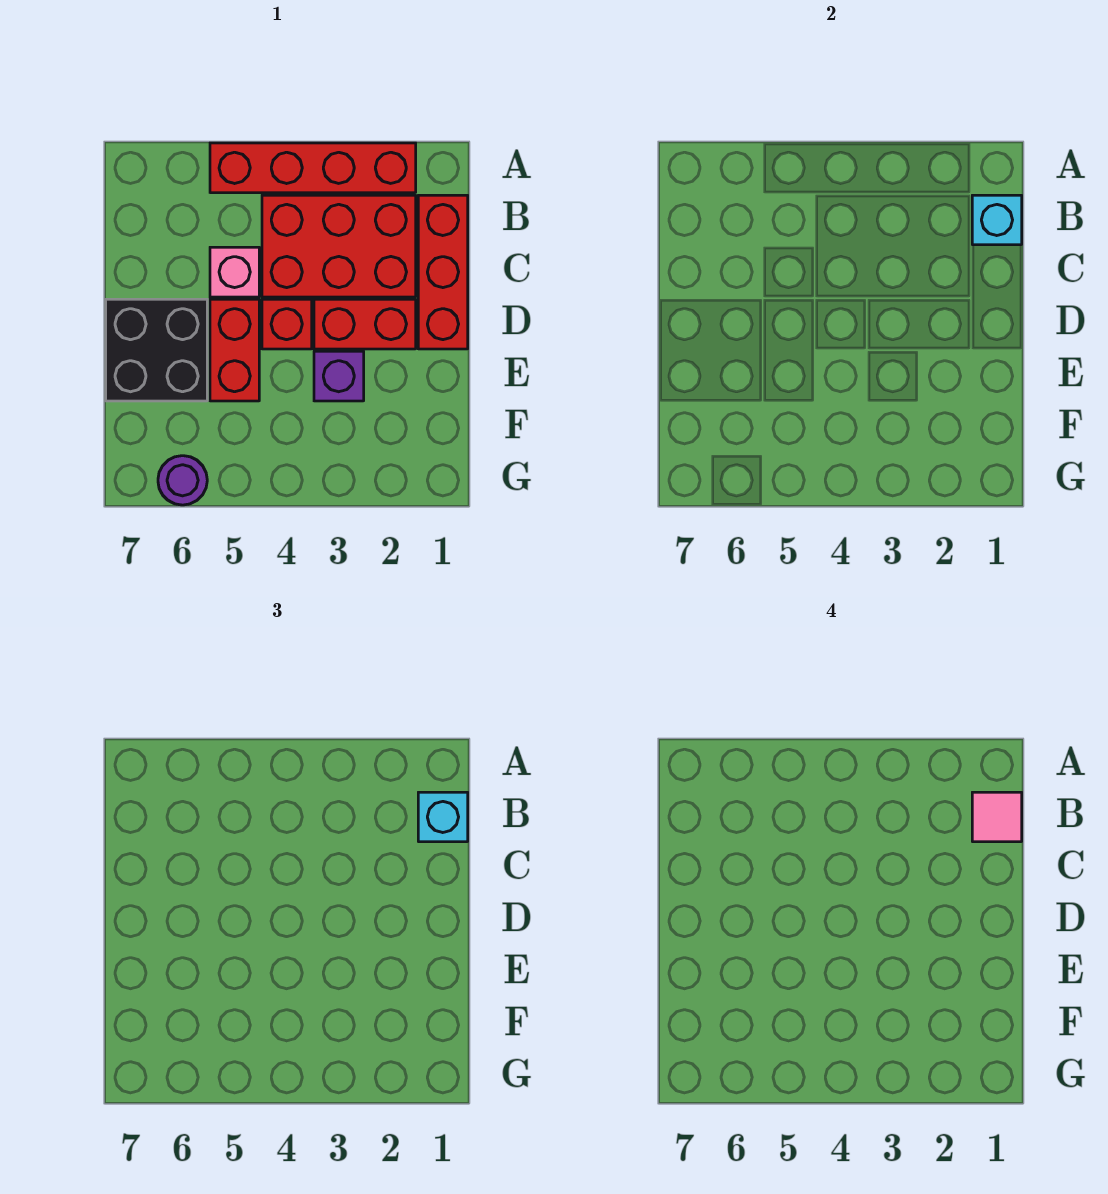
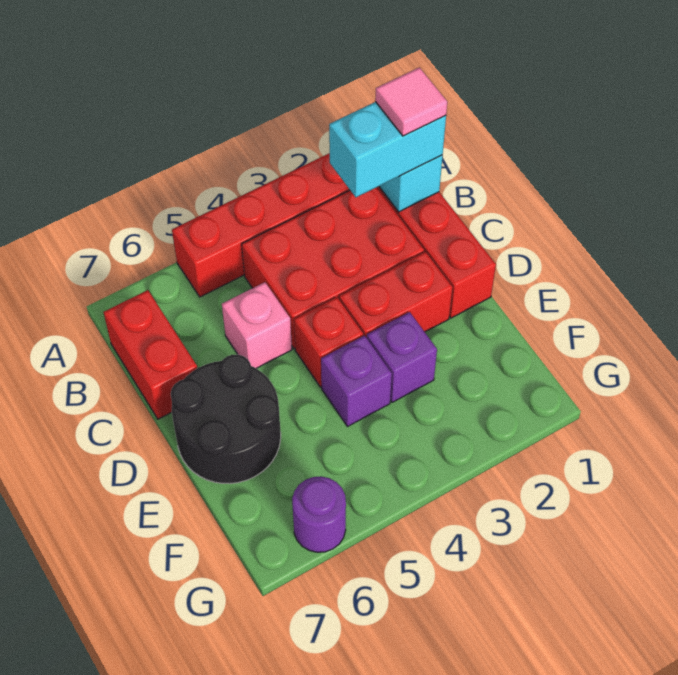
cyan 1x1 brick [418,792,468,842] -> cyan 1x2 brick [329,102,446,197]
red 1x2 brick [210,299,259,401] -> red 1x2 brick moved to [104,290,197,419]
black 2x2 brick [106,299,207,401] -> black 2x2 round brick [171,355,281,484]
none -> purple 1x1 brick [321,336,392,427]

